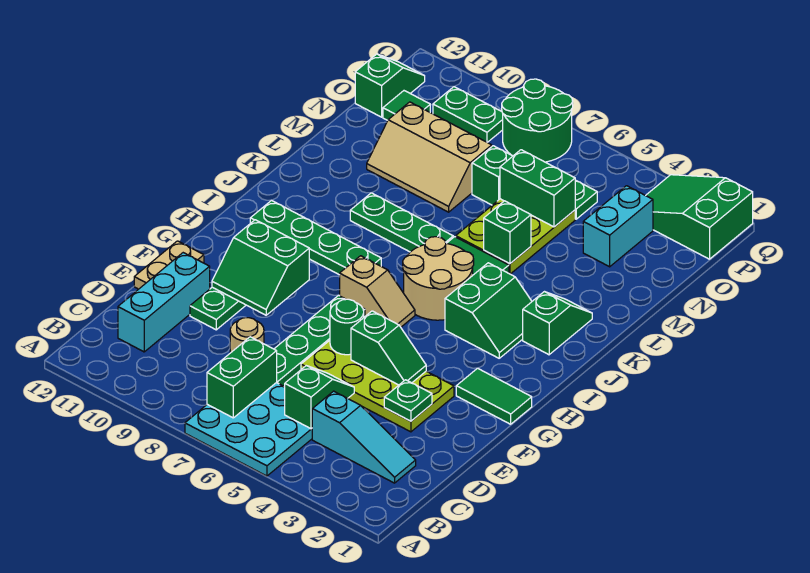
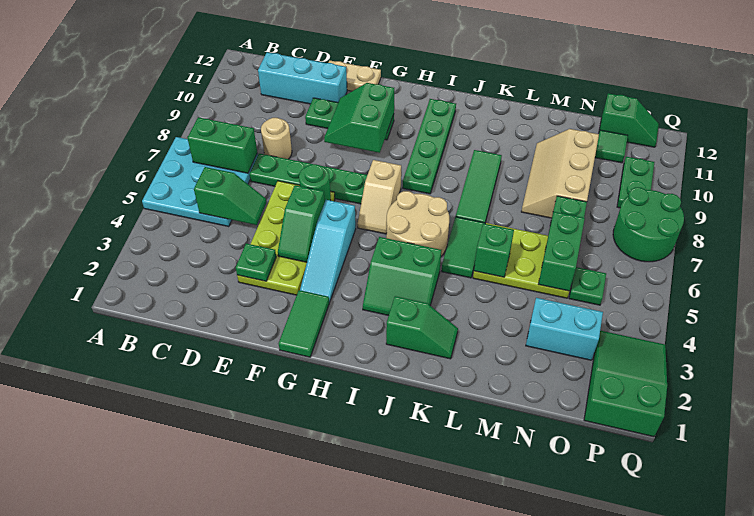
cyan 1x3 slope [312,391,416,483] -> cyan 1x3 slope moved to [300,200,356,302]
green 1x3 plate [350,193,453,252] -> green 1x3 tile [456,150,502,223]

